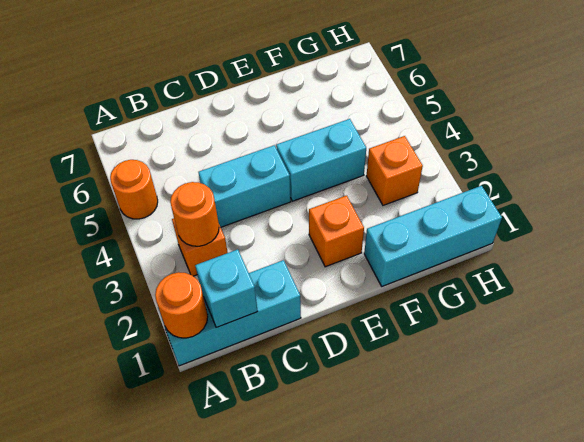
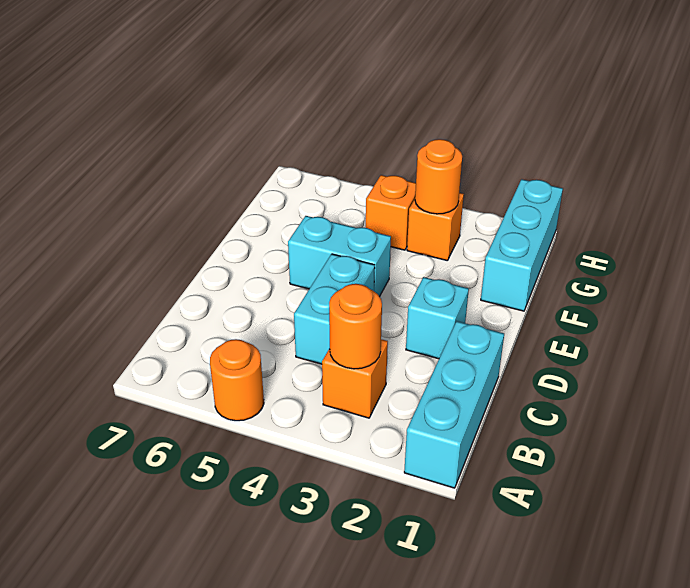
orange 1x1 round brick [155,272,208,338] -> orange 1x1 round brick moved to [415,139,462,214]
cyan 1x1 brick [195,249,258,328] -> cyan 1x1 brick moved to [406,277,469,359]
orange 1x1 brick [309,196,364,267] -> orange 1x1 brick moved to [366,175,416,250]
cyan 1x2 brick [276,119,366,201] -> cyan 1x2 brick turned to [288,216,391,297]

